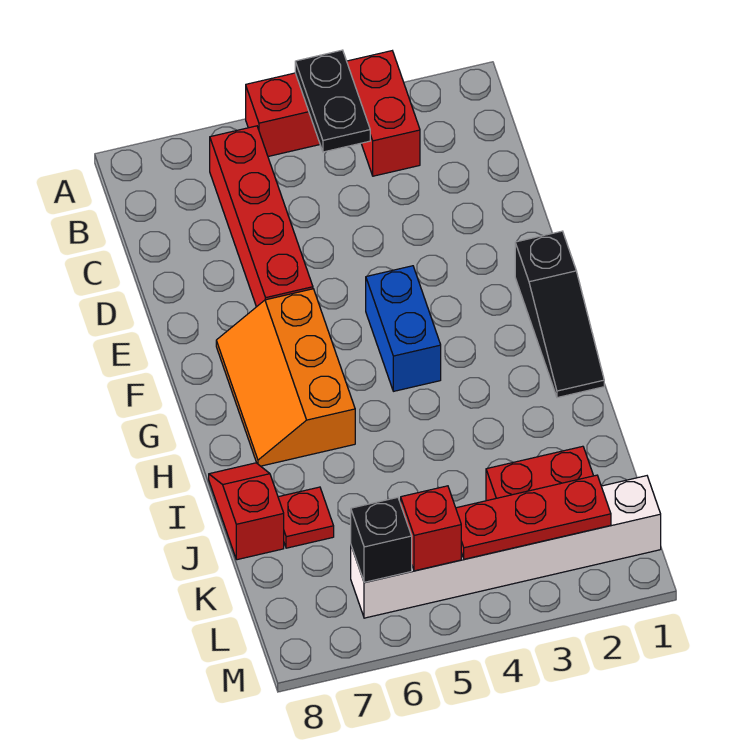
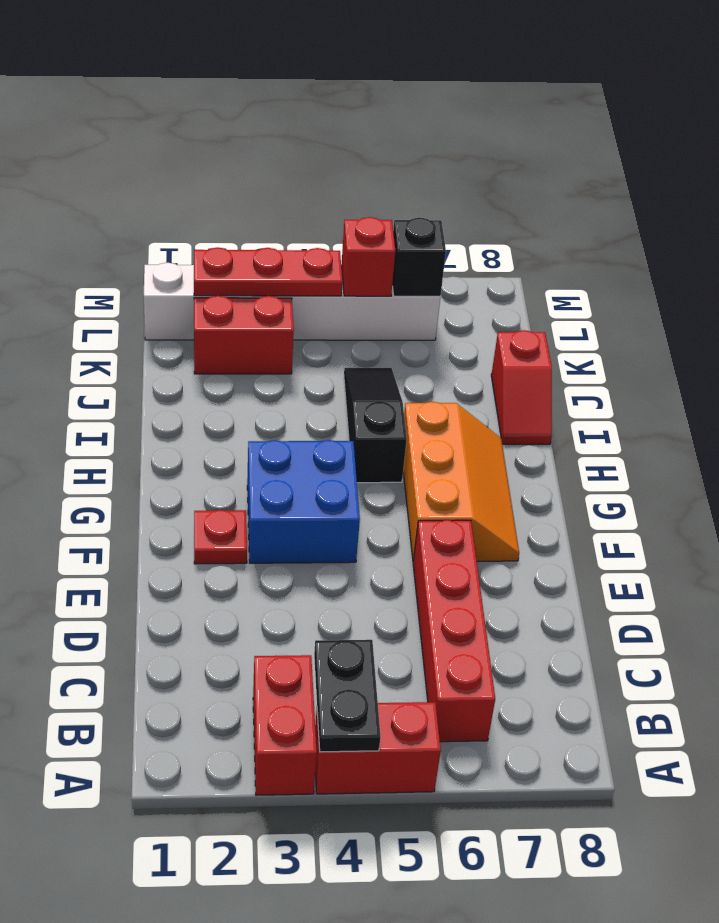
black 1x3 slope [515,231,604,398] -> black 1x3 slope moved to [344,368,407,483]
blue 1x2 brick [366,266,441,391] -> blue 2x2 brick [247,440,360,563]
red 1x1 plate [278,487,334,548] -> red 1x1 plate moved to [194,510,247,564]

